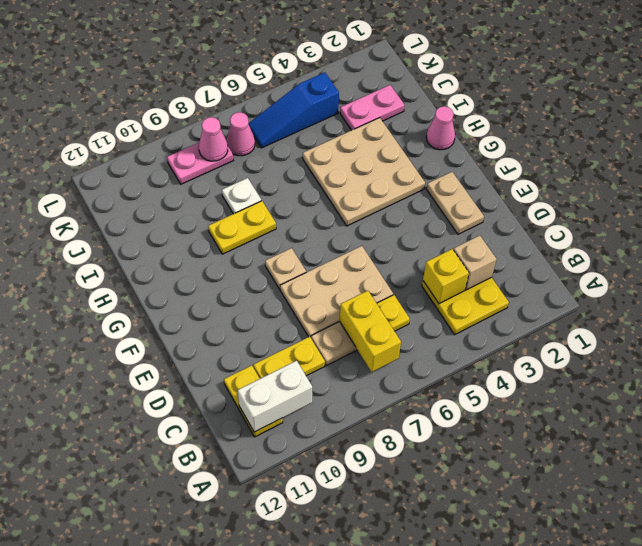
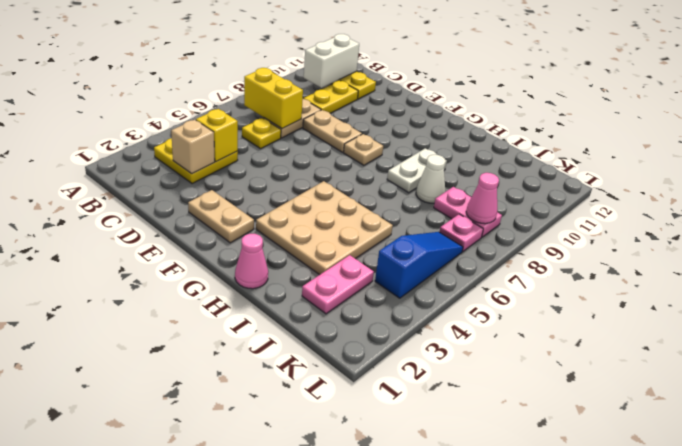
tan 2x3 plate [280,246,393,337] -> tan 1x2 plate [303,110,362,152]
yellow 1x2 plate [208,201,276,254] -> white 1x2 plate [387,148,447,193]
white 1x1 plate [222,178,261,214] -> white 1x1 cone [416,155,446,203]
pink 1x1 cone [227,112,255,156] -> pink 1x1 plate [440,214,483,251]
pink 1x2 plate [167,143,233,184] -> pink 1x2 plate turned to [434,187,502,237]

